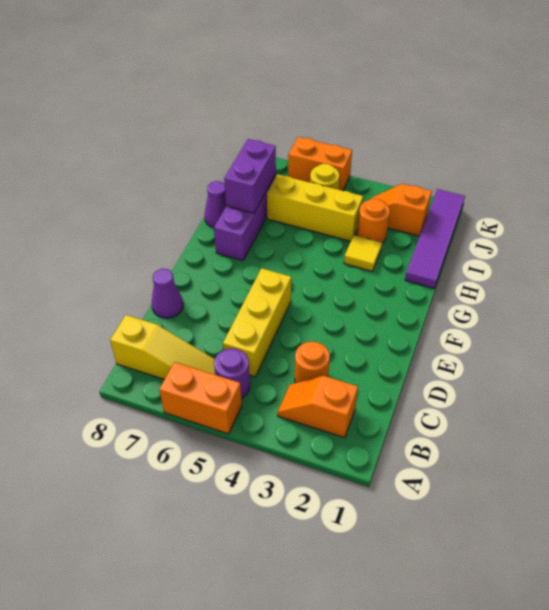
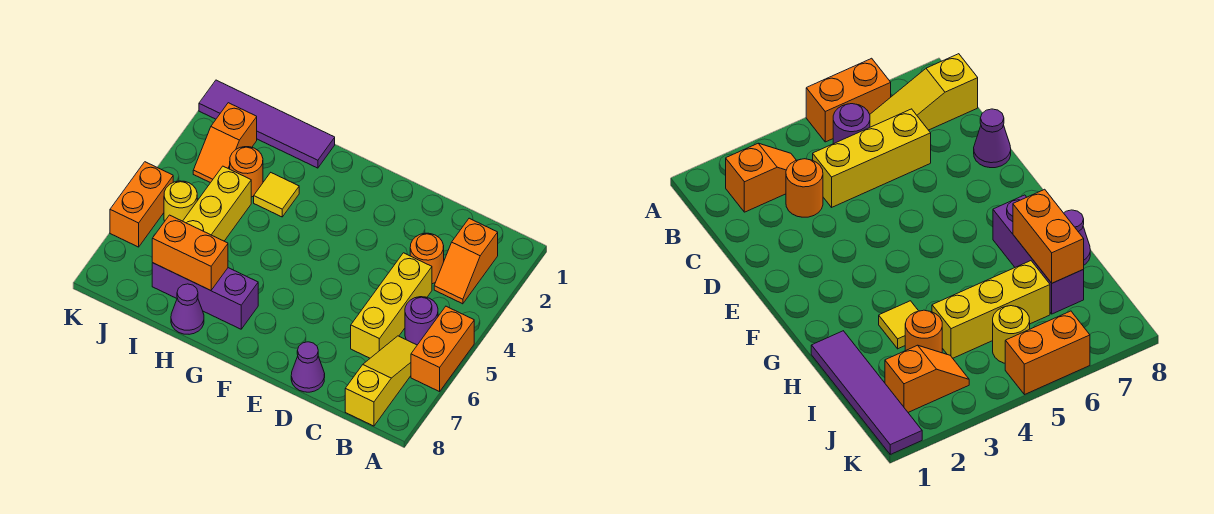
yellow 1x3 brick [223,268,291,377] -> yellow 1x3 brick turned to [351,253,432,358]
purple 1x2 brick [224,139,276,213] -> orange 1x2 brick [152,215,228,290]

